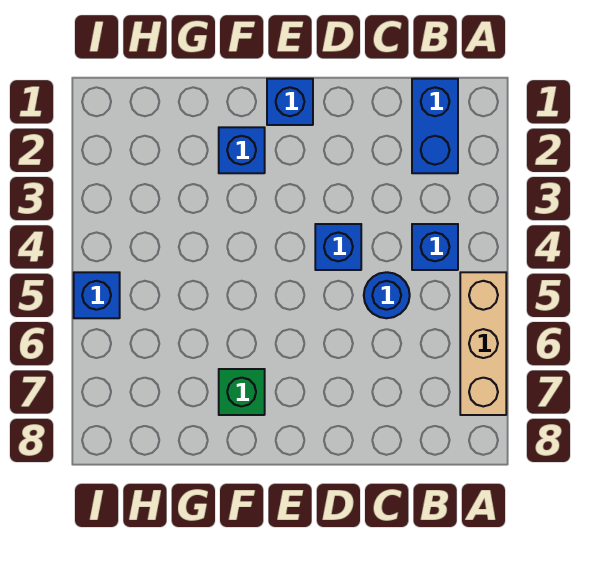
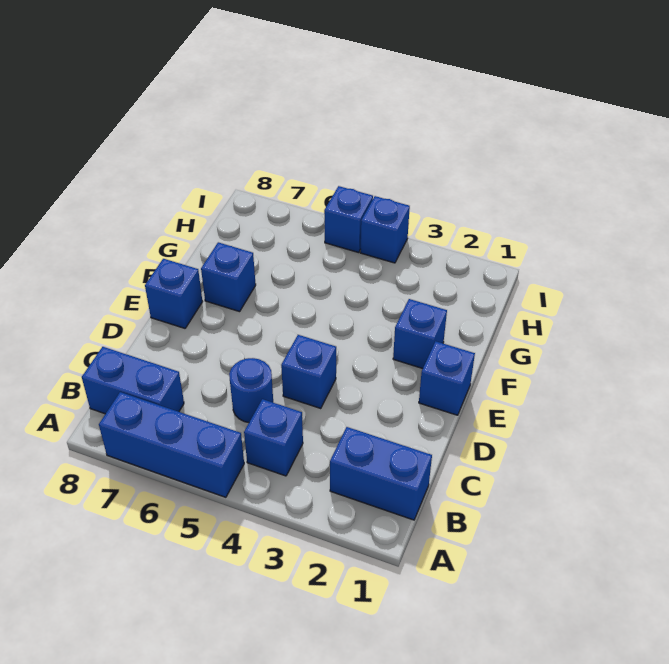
tan 1x3 brick [460,272,506,415] -> blue 1x3 brick [99,392,244,497]
none -> blue 1x2 brick [82,347,184,414]
none -> blue 1x1 brick [145,259,203,328]
green 1x1 brick [219,369,265,415] -> blue 1x1 brick [201,242,256,312]
none -> blue 1x1 brick [360,196,410,263]

